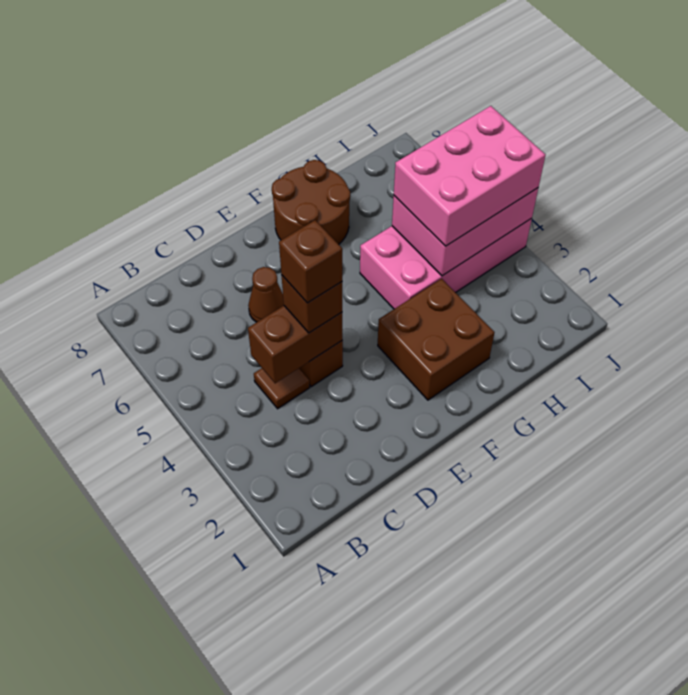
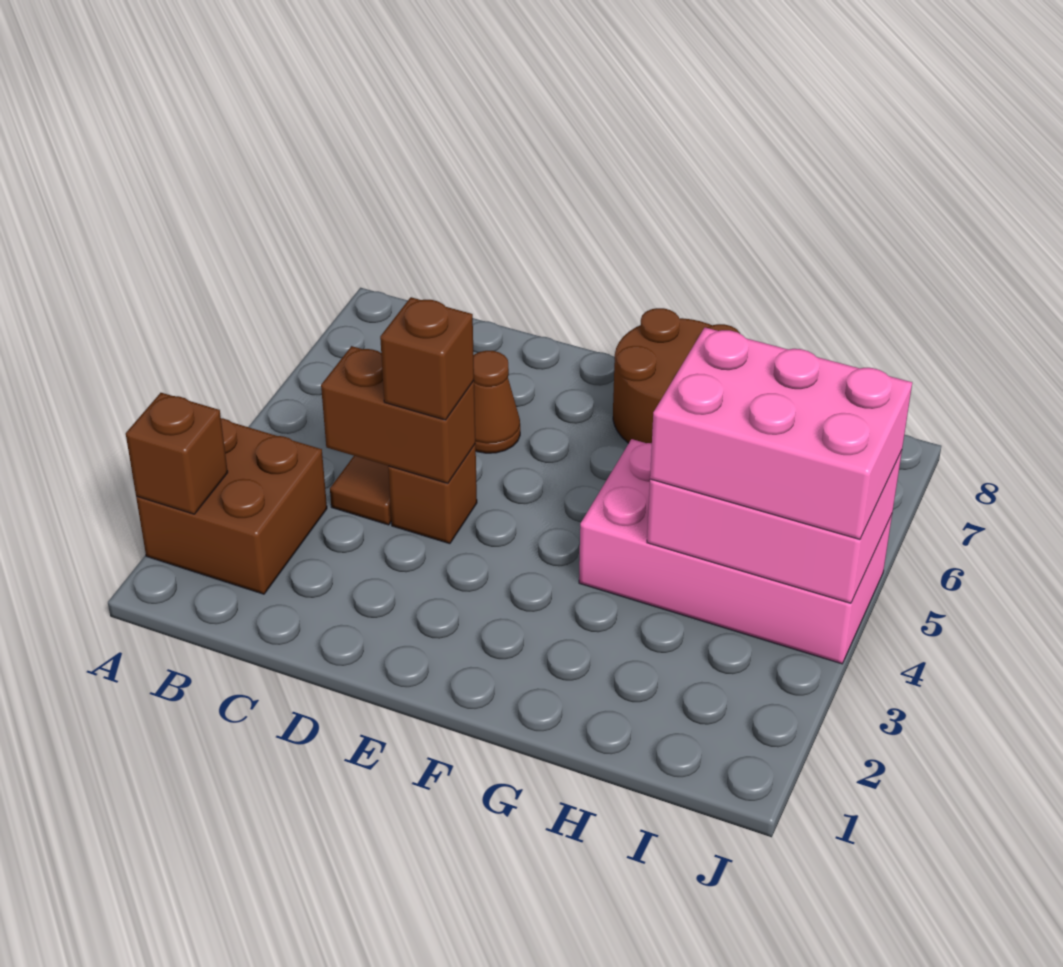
brown 1x1 brick [279,220,342,303] -> brown 1x1 brick moved to [126,393,228,514]
brown 2x2 brick [378,279,495,400] -> brown 2x2 brick moved to [136,418,327,594]

